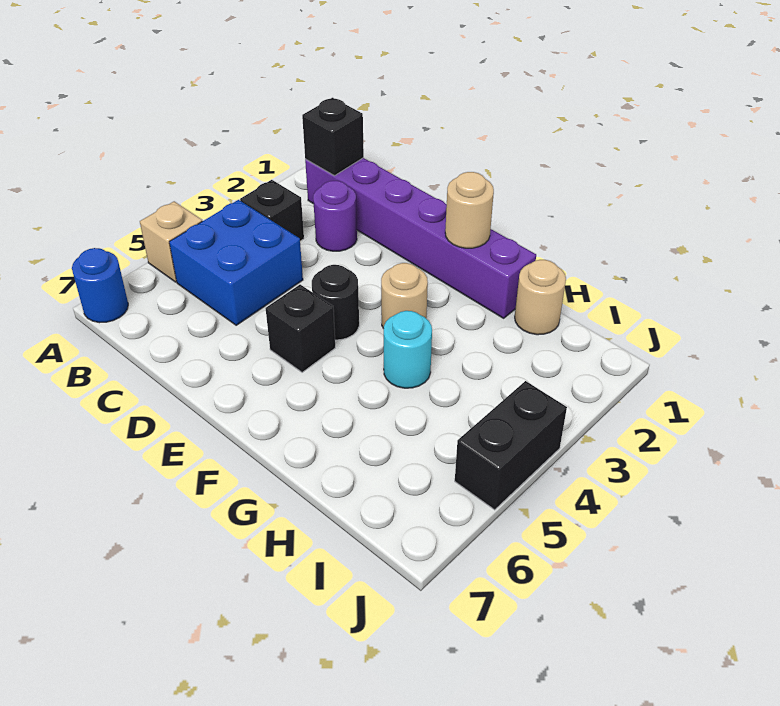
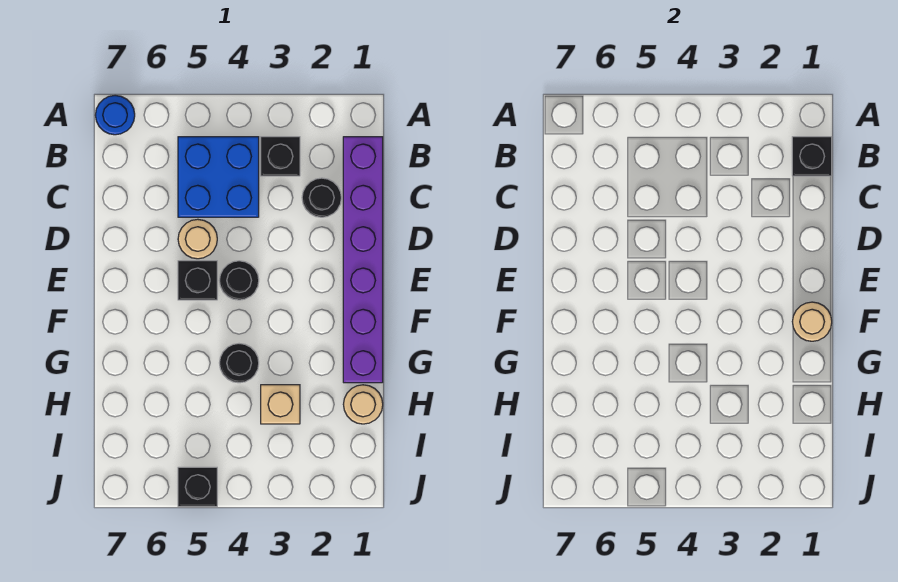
tan 1x1 brick [140,201,202,282] -> tan 1x1 brick moved to [261,385,300,424]
purple 1x1 round brick [313,181,357,251] -> black 1x1 round brick [302,178,341,217]
tan 1x1 round brick [381,263,428,328] -> tan 1x1 round brick moved to [178,219,217,259]
cyan 1x1 round brick [384,311,432,388] -> black 1x1 round brick [220,344,259,383]
black 1x2 brick [455,381,567,510] -> black 1x1 brick [178,467,217,507]

